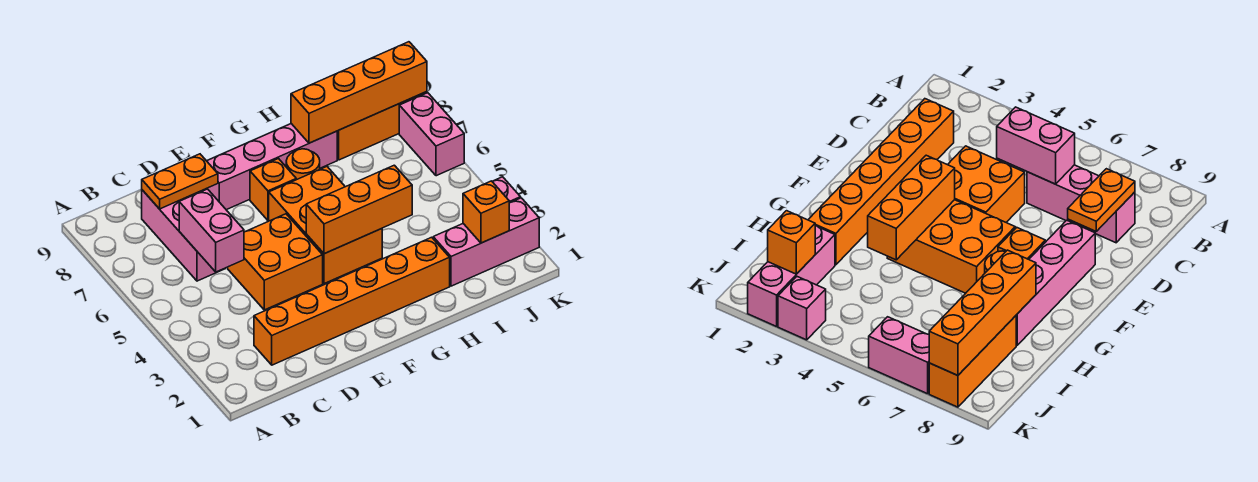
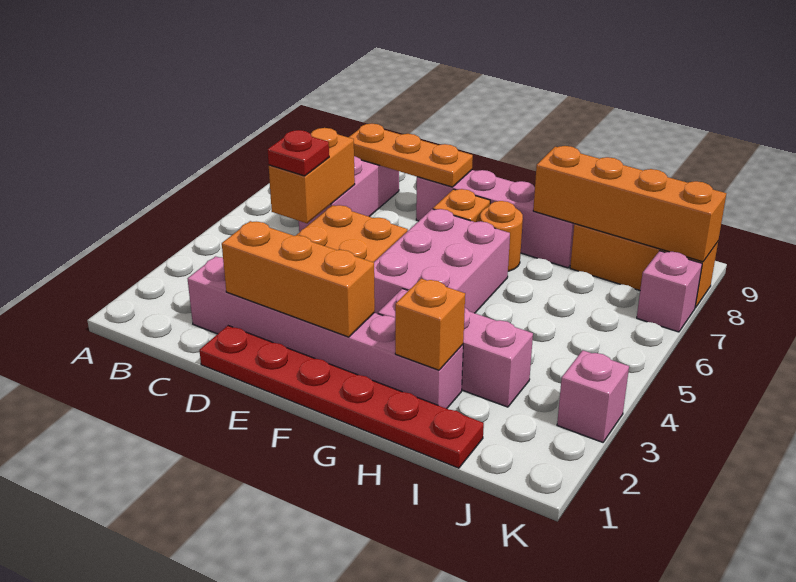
orange 1x6 brick [254,237,450,365] -> pink 1x6 brick [187,256,463,409]
pink 1x2 brick [179,189,244,272] -> orange 1x2 brick [269,128,355,223]
none -> red 1x1 plate [268,130,329,176]
orange 1x2 plate [142,154,218,209] -> orange 1x3 plate [349,124,473,187]
none -> red 1x6 plate [199,326,484,468]
orange 2x3 brick [269,167,382,284] -> pink 2x3 brick [374,209,510,314]
orange 1x3 brick [306,165,412,254] -> orange 1x3 brick moved to [222,221,375,337]
pink 1x3 brick [433,198,539,286] -> pink 1x3 brick moved to [378,289,533,407]
orange 1x1 brick [463,181,509,243] -> orange 1x1 brick moved to [395,279,465,370]
pink 1x2 brick [399,93,464,176] -> pink 1x1 brick [637,251,702,332]

